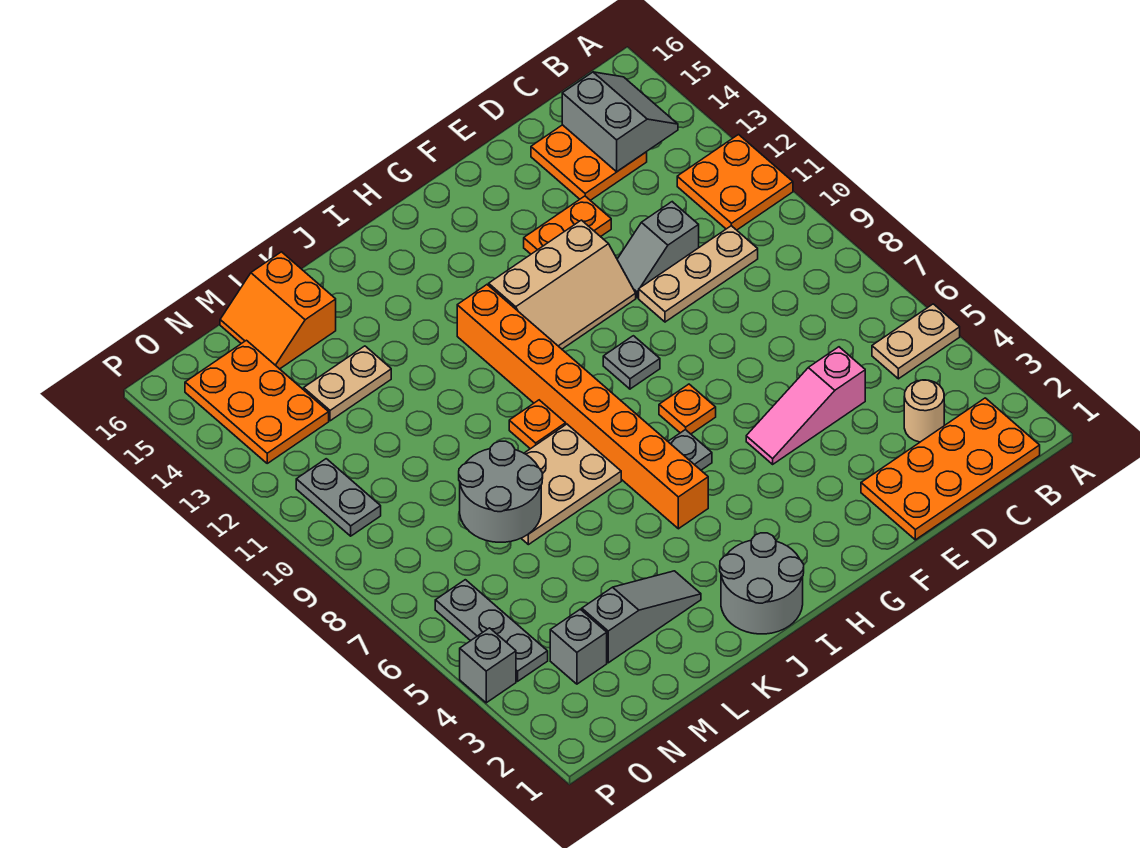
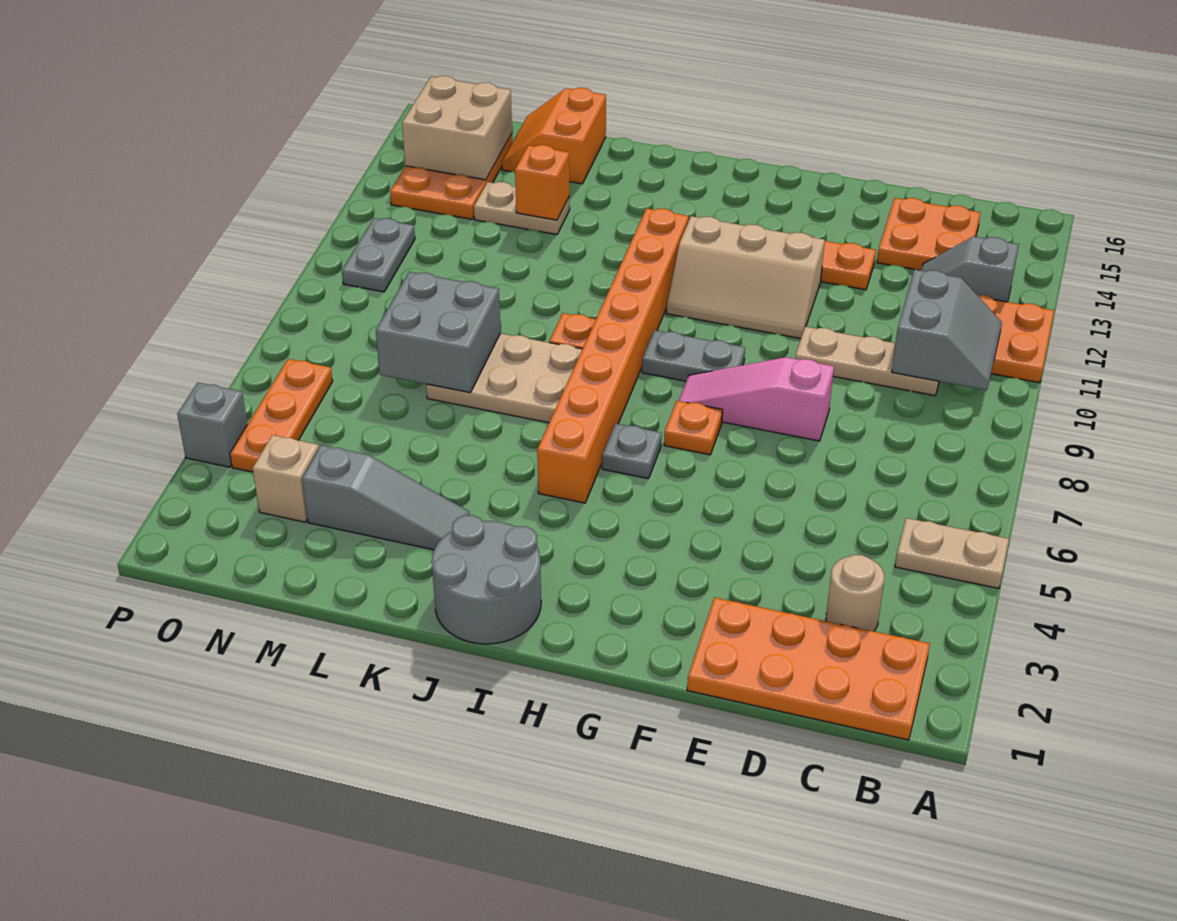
grey 2x2 slope [562,72,678,172] -> grey 2x2 slope moved to [892,269,1002,390]
pink 1x3 slope [746,347,865,464] -> pink 1x3 slope moved to [679,357,834,441]
grey 1x2 slope [617,202,699,298] -> grey 1x2 slope moved to [921,236,1019,302]
grey 1x1 plate [603,336,660,389] -> grey 1x2 plate [642,330,745,381]
grey 2x2 round brick [459,441,543,542] -> grey 2x2 brick [376,272,501,393]
none -> orange 1x1 brick [515,145,569,220]
grey 1x1 brick [550,609,607,684] -> tan 1x1 brick [252,435,319,522]
none -> tan 2x2 brick [402,76,512,180]
grey 1x3 plate [435,580,548,681] -> orange 1x3 plate [230,359,333,472]

